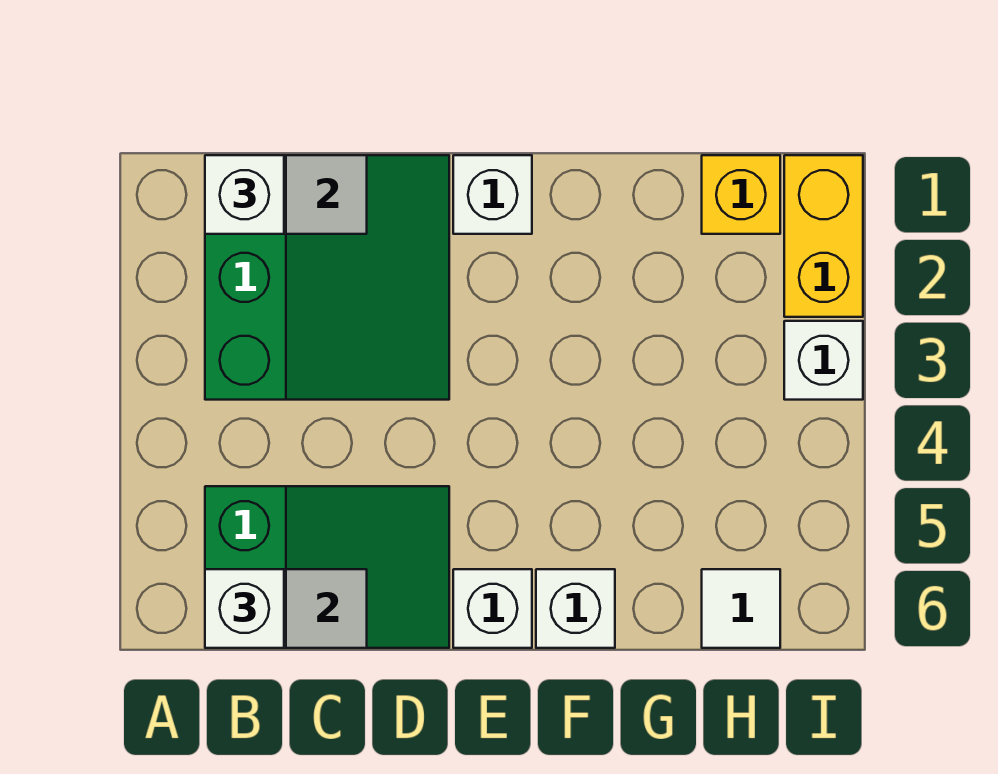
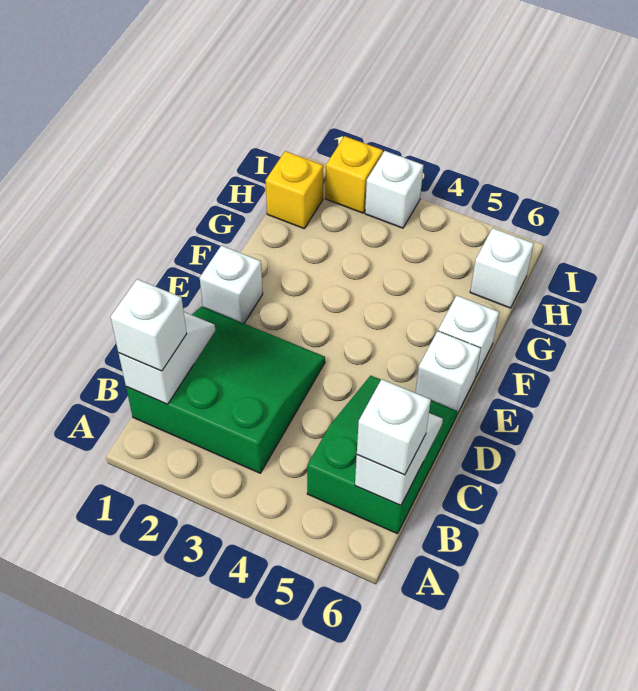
white 1x1 tile [702,569,780,648] -> white 1x1 brick [470,228,534,308]
yellow 1x2 brick [784,155,863,317] -> yellow 1x1 brick [326,136,383,213]

